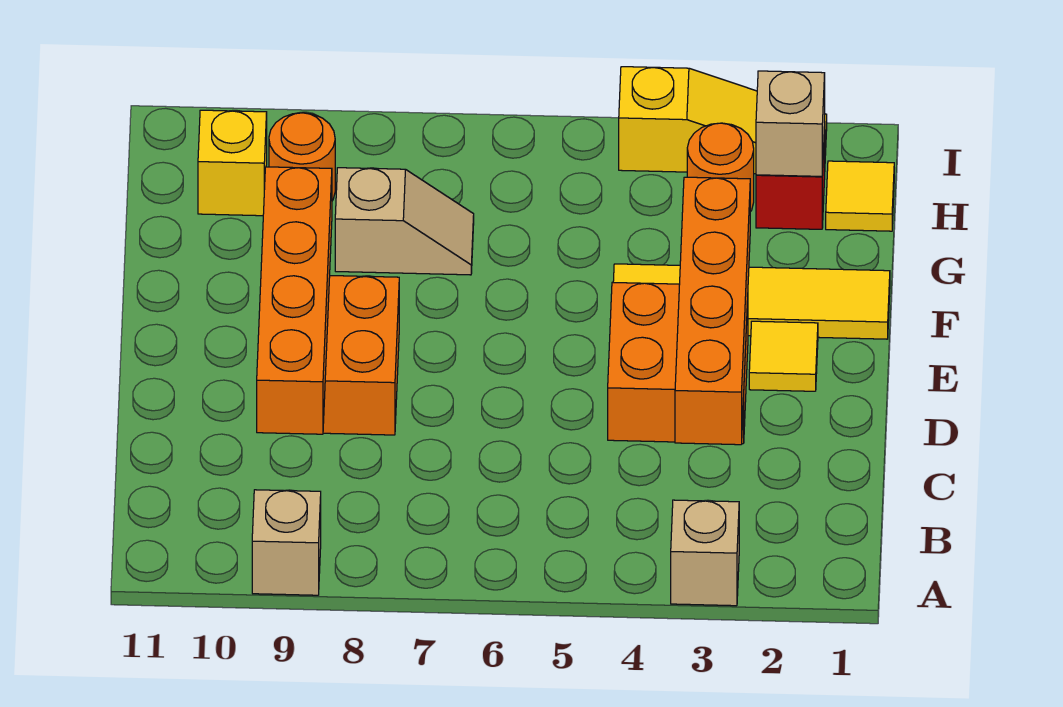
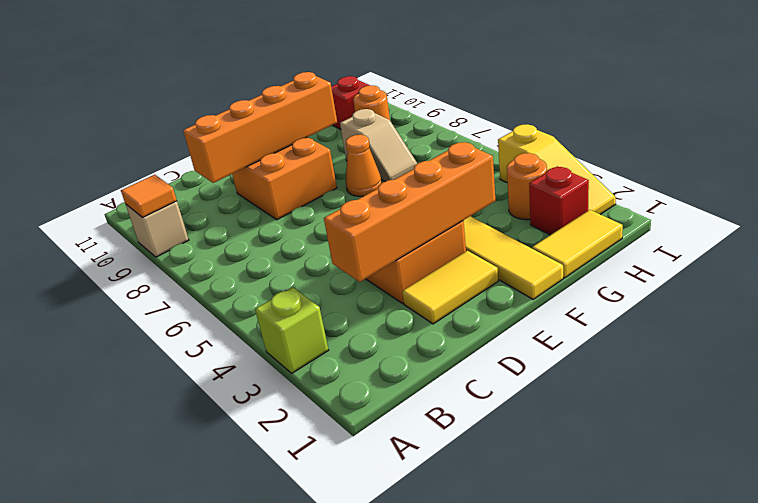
tan 1x1 brick [671,500,739,606] -> lime 1x1 brick [255,287,328,373]
none -> orange 1x1 tile [121,175,177,218]
yellow 1x1 tile [749,321,818,391] -> yellow 1x2 tile [402,251,498,324]
none -> orange 1x1 cone [346,135,382,196]
yellow 1x1 tile [826,161,894,231] -> yellow 1x2 tile [532,210,623,278]
tan 1x1 brick [756,71,825,176] -> none
yellow 1x1 brick [198,110,267,216] -> red 1x1 brick [331,76,370,129]

